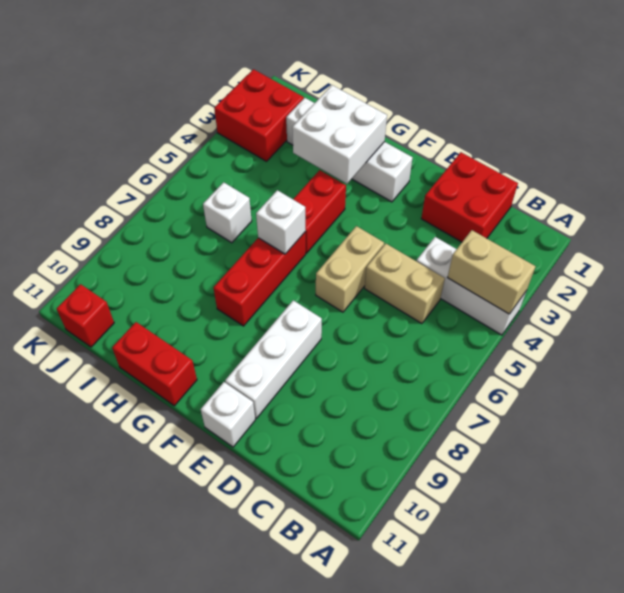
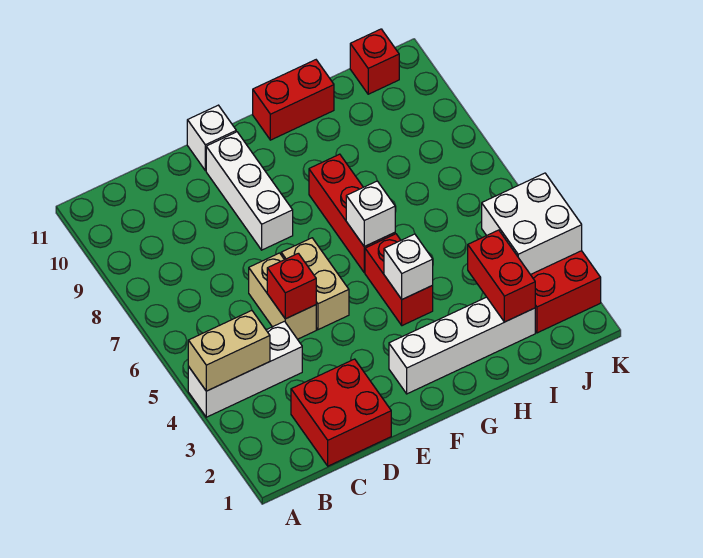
tan 1x2 brick [365,244,445,324] -> tan 1x2 brick turned to [249,253,316,339]
none -> red 1x1 brick [267,253,316,319]
white 2x2 brick [292,85,387,184] -> white 2x2 brick moved to [482,173,582,275]
none -> red 1x2 brick [468,230,535,322]
white 1x1 brick [203,182,252,243] -> white 1x1 brick moved to [384,234,433,299]

